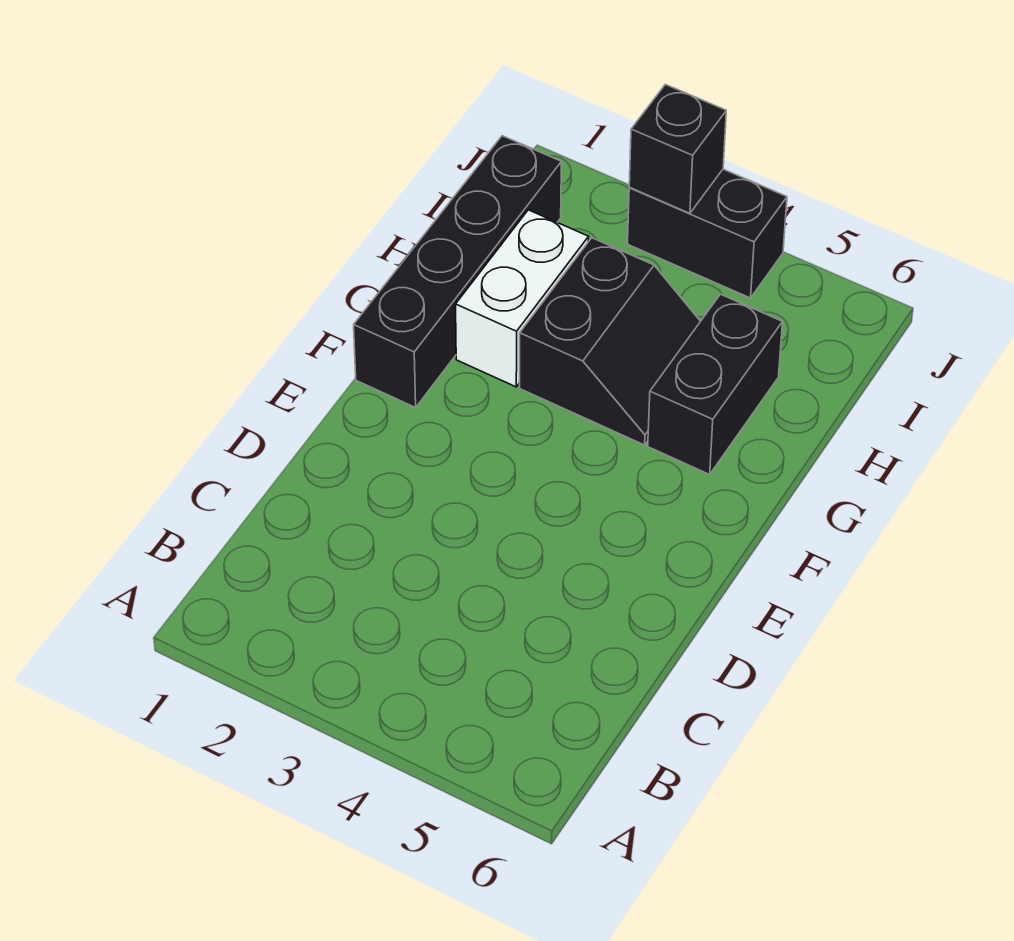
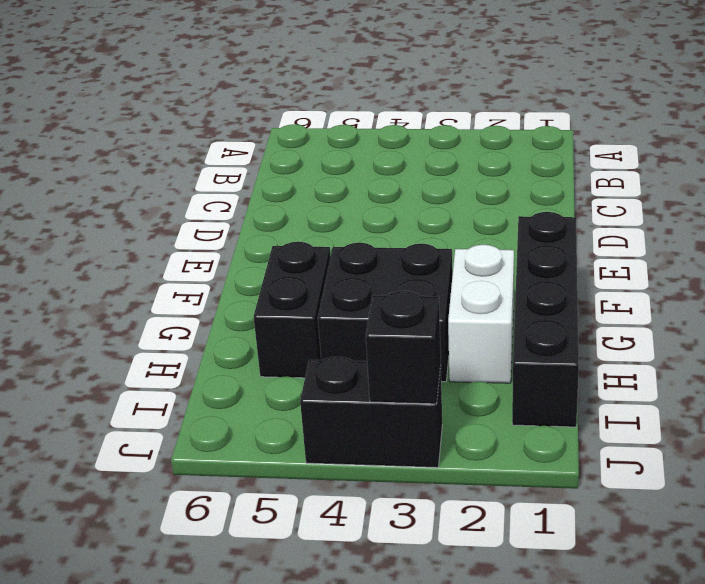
black 2x2 slope [520,238,701,445] -> black 2x2 brick [318,243,453,382]

